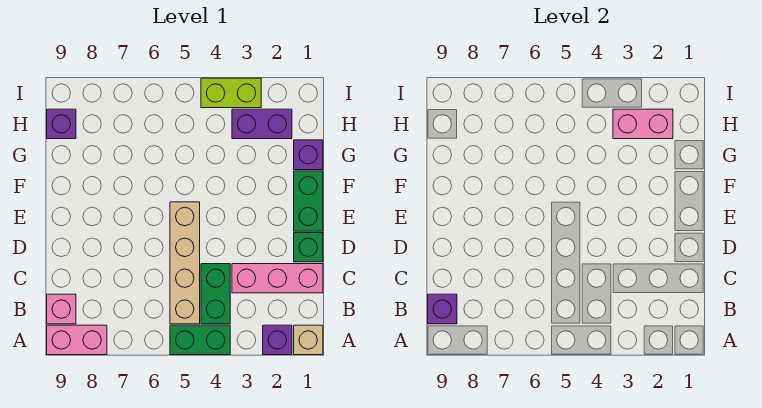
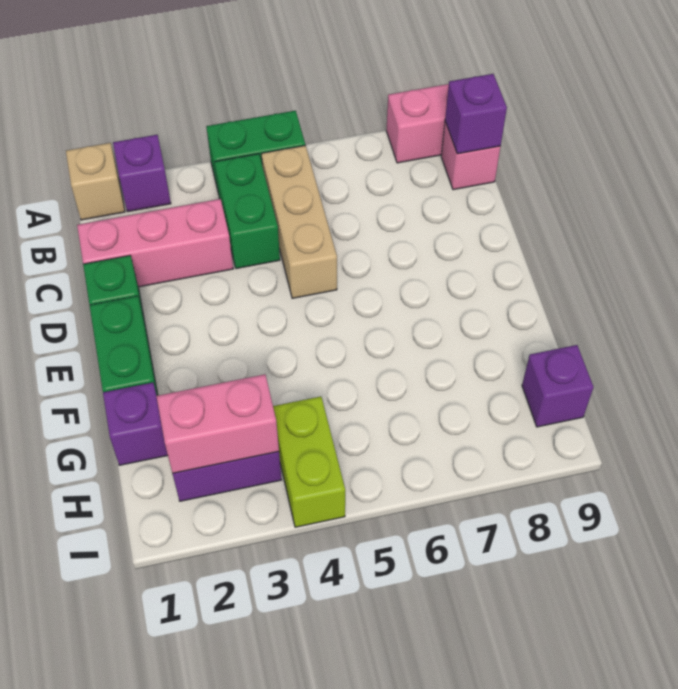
tan 1x4 brick [170,202,200,324] -> tan 1x3 brick [261,145,337,298]
lime 1x2 brick [201,78,261,108] -> lime 1x2 brick turned to [273,397,345,527]

